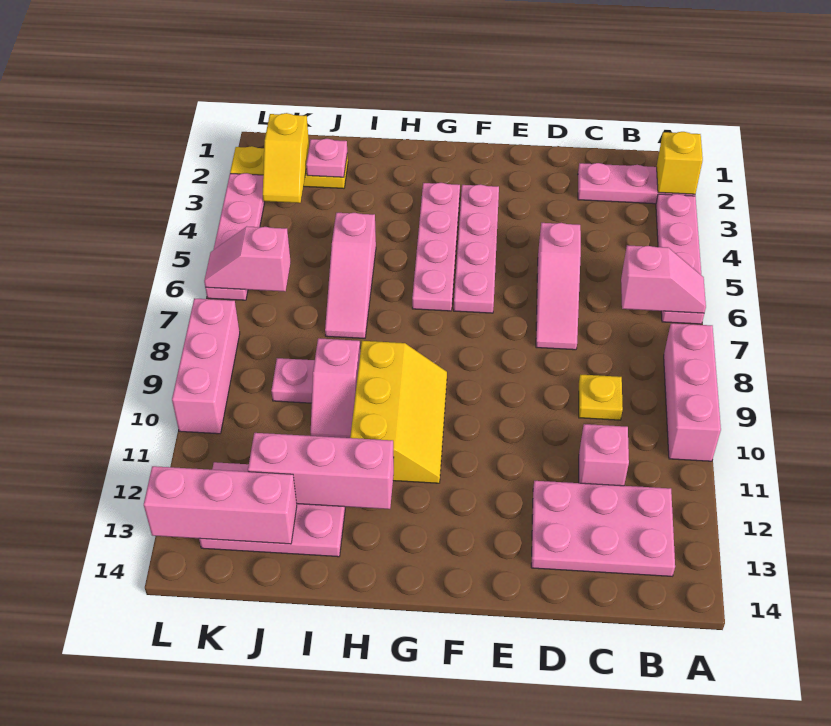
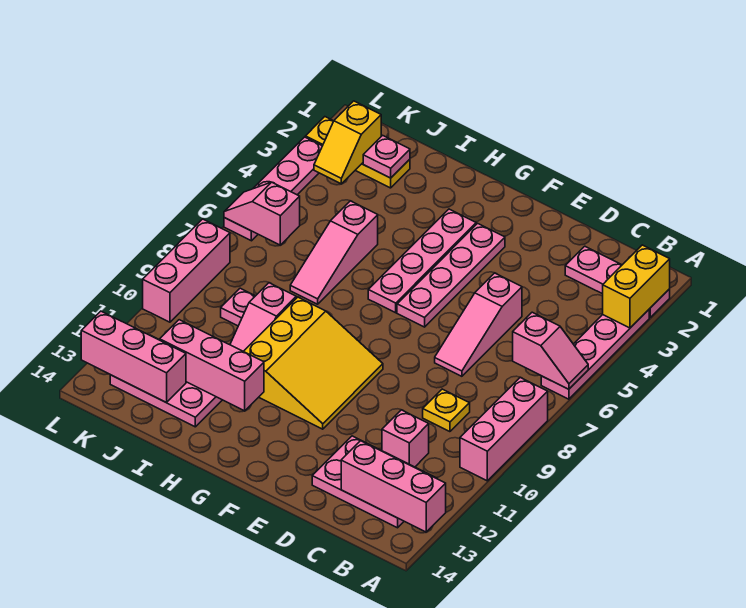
yellow 1x1 brick [657,132,703,194] -> yellow 1x2 brick [603,245,670,328]
none -> pink 1x3 brick [341,441,446,532]
yellow 2x3 slope [350,341,447,483] -> yellow 3x3 slope [244,297,383,429]

